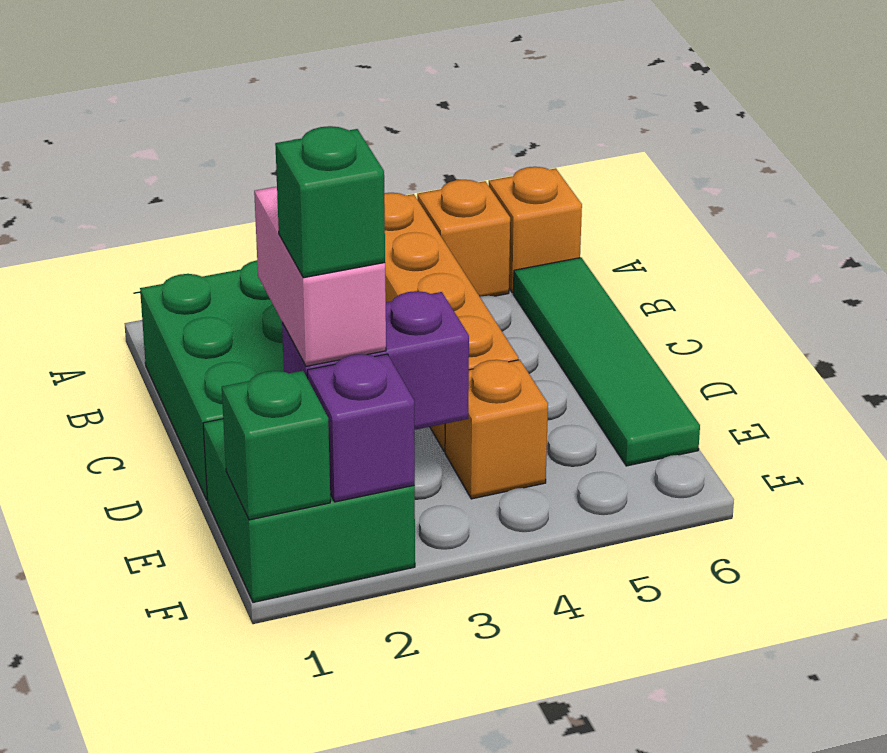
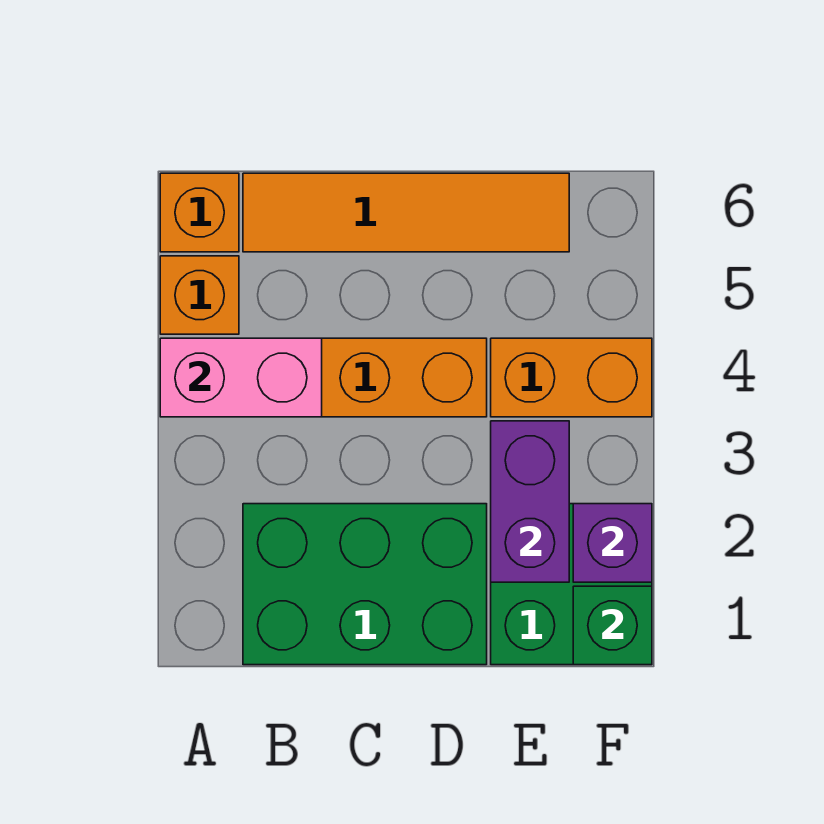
green 1x4 tile [513,258,700,466] -> orange 1x4 tile [243,173,569,252]
pink 1x2 brick [254,187,386,366] -> pink 1x2 brick moved to [160,338,322,417]
green 1x1 brick [275,126,385,278] -> none
orange 1x1 brick [445,360,548,499] -> orange 1x2 brick [491,338,652,417]

